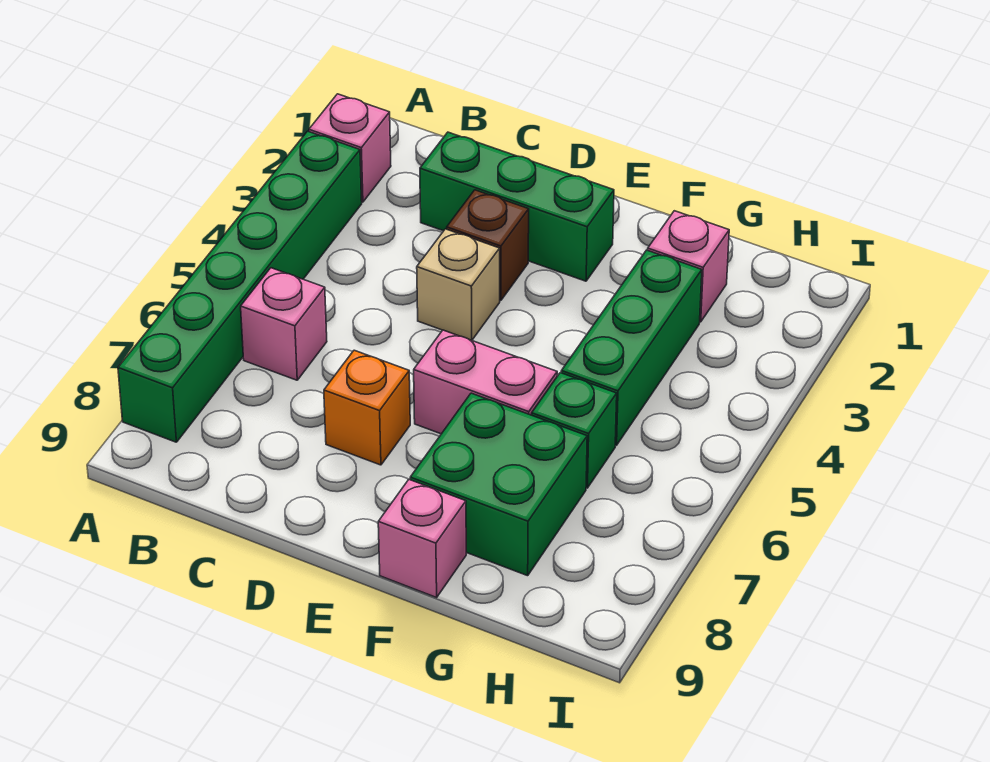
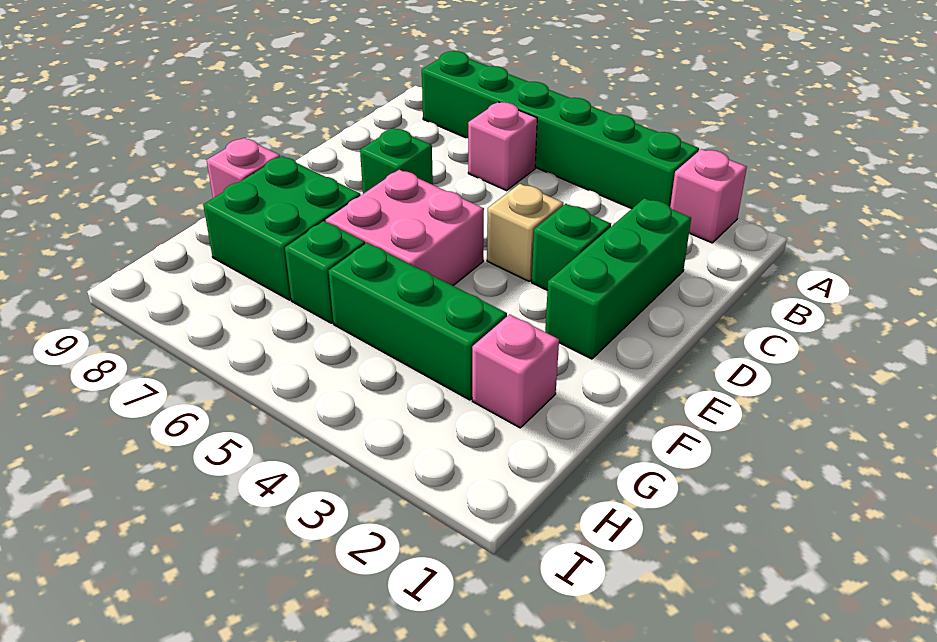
brown 1x1 brick [447,190,529,301] -> green 1x1 brick [532,204,611,290]
orange 1x1 brick [324,350,410,465] -> green 1x1 brick [360,128,433,194]
pink 1x2 brick [414,330,557,434] -> pink 2x2 brick [326,170,484,286]

